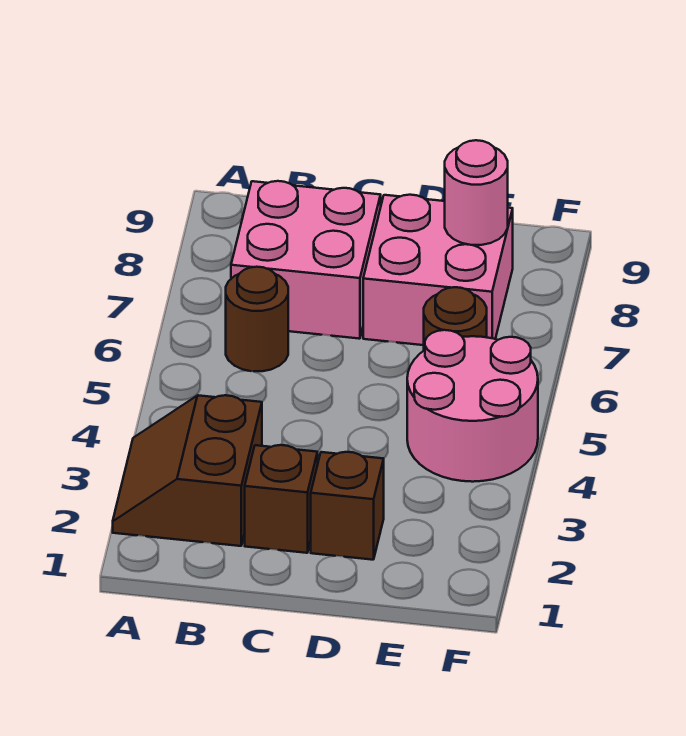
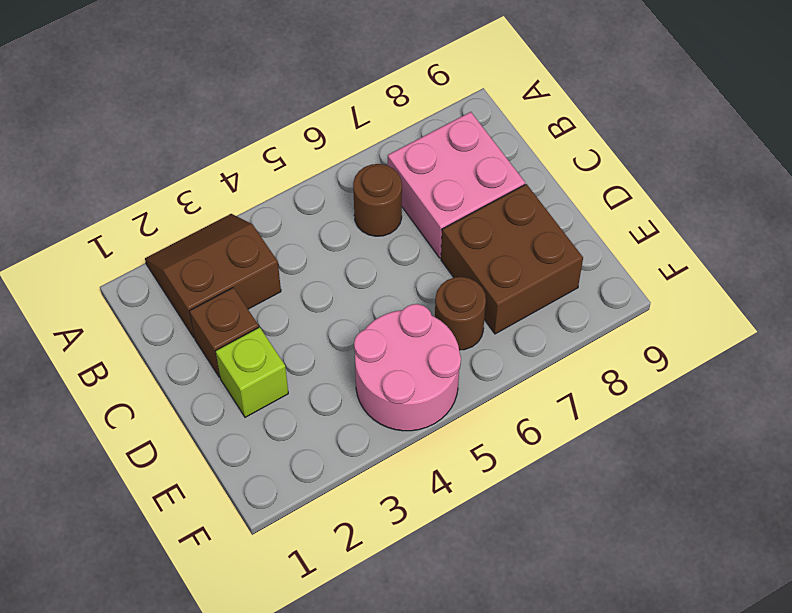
brown 1x1 brick [311,452,384,560] -> lime 1x1 brick [216,327,288,417]
pink 2x2 brick [363,195,513,345] -> brown 2x2 brick [441,184,583,334]
pink 1x1 round brick [445,140,508,245] -> none

